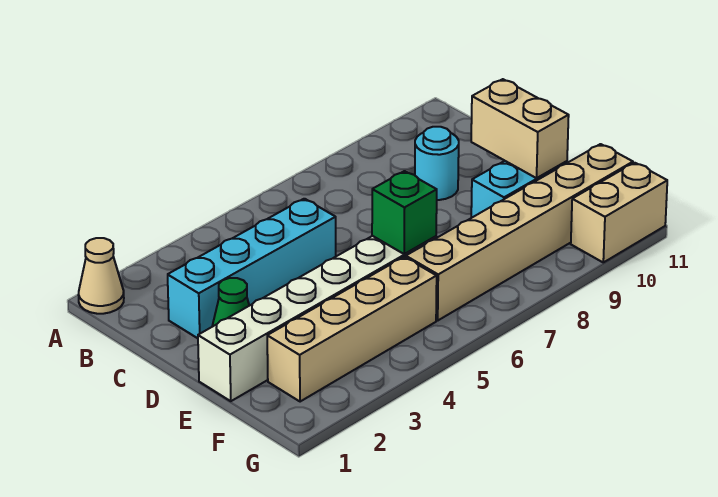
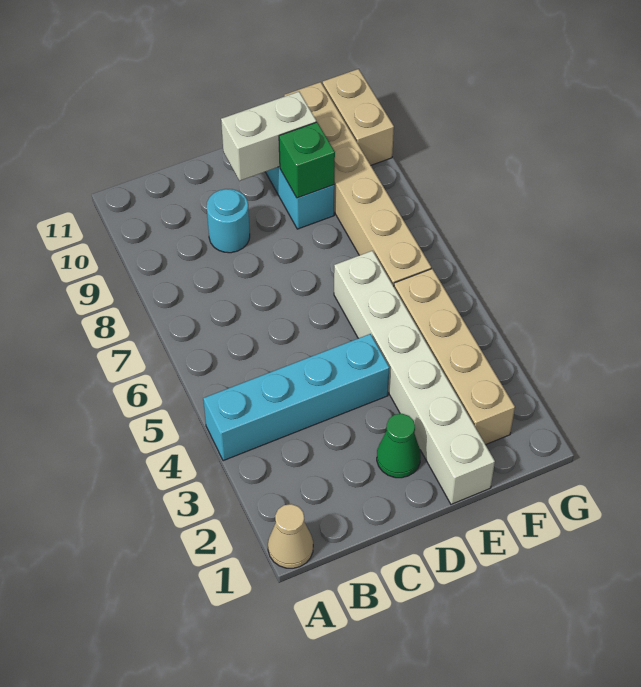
cyan 1x4 brick [168,199,336,338] -> cyan 1x4 brick turned to [203,334,390,461]
tan 1x2 brick [471,79,569,178] -> white 1x2 brick [221,92,316,181]
green 1x1 brick [372,171,437,254] -> green 1x1 brick moved to [279,122,335,198]

